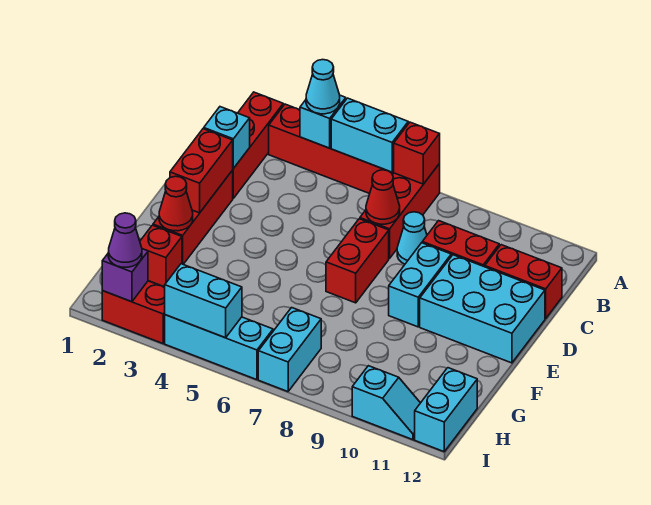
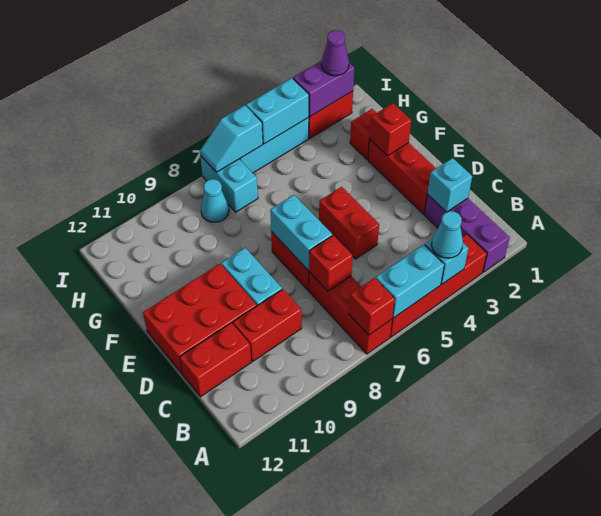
red 1x3 brick [233,92,283,198] -> purple 1x3 brick [424,195,510,272]
red 1x1 cone [366,170,400,224] -> red 1x1 brick [309,235,353,291]
cyan 1x1 cone [397,212,427,264] -> cyan 1x1 cone moved to [201,179,229,222]
red 1x2 brick [170,129,233,213] -> red 1x2 brick moved to [319,187,379,259]
cyan 2x3 brick [420,255,545,363] -> red 2x3 brick [143,264,257,374]
red 1x1 cone [159,176,193,231] -> red 1x1 brick [370,103,411,156]
cyan 1x2 brick [415,368,477,452] -> cyan 1x2 brick moved to [270,195,332,270]
purple 1x1 brick [102,249,148,302] -> purple 1x2 brick [293,61,354,116]
cyan 1x2 slope [352,366,420,440] -> cyan 1x2 slope moved to [200,105,263,172]

